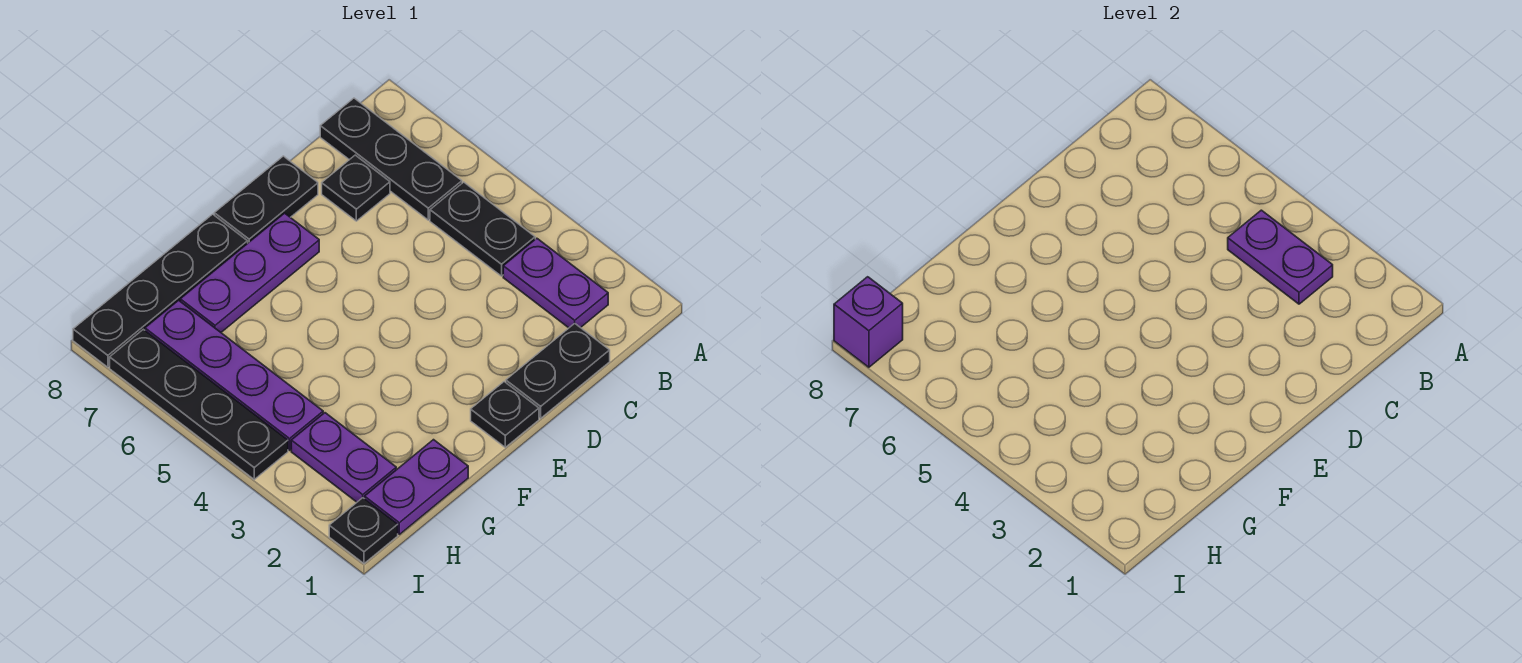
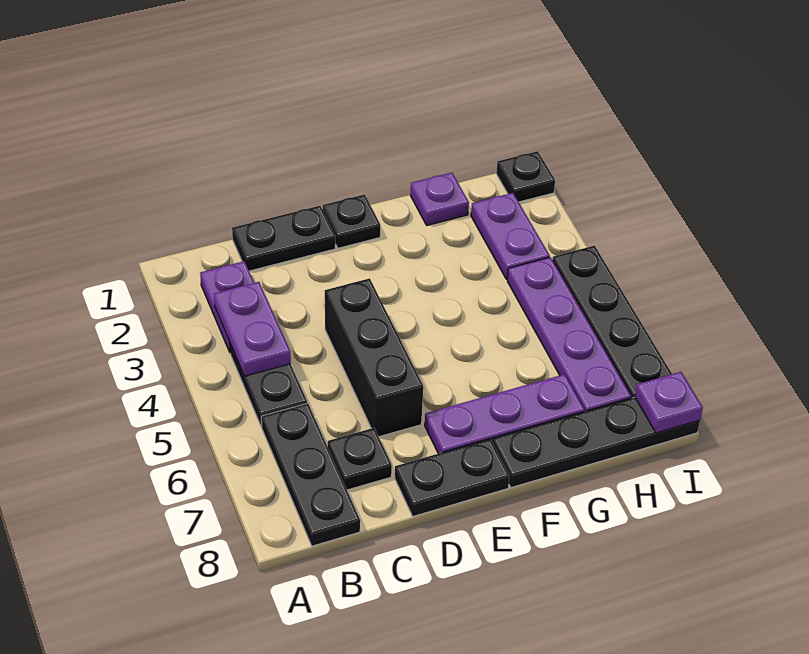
none -> black 1x3 brick [325,278,423,437]
purple 1x2 plate [365,440,468,534] -> purple 1x1 plate [410,173,469,225]
purple 1x1 brick [834,277,903,367] -> purple 1x1 plate [635,372,703,433]

